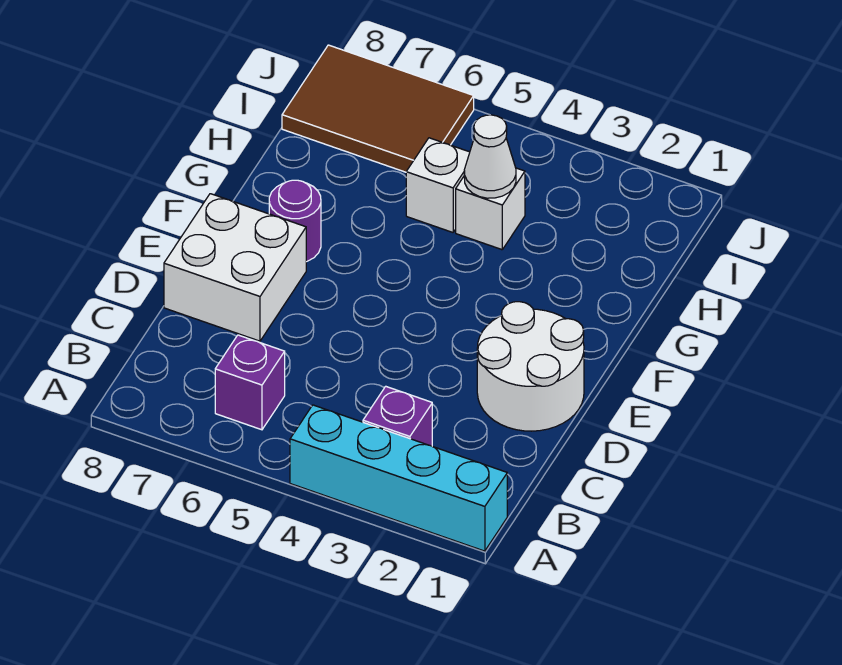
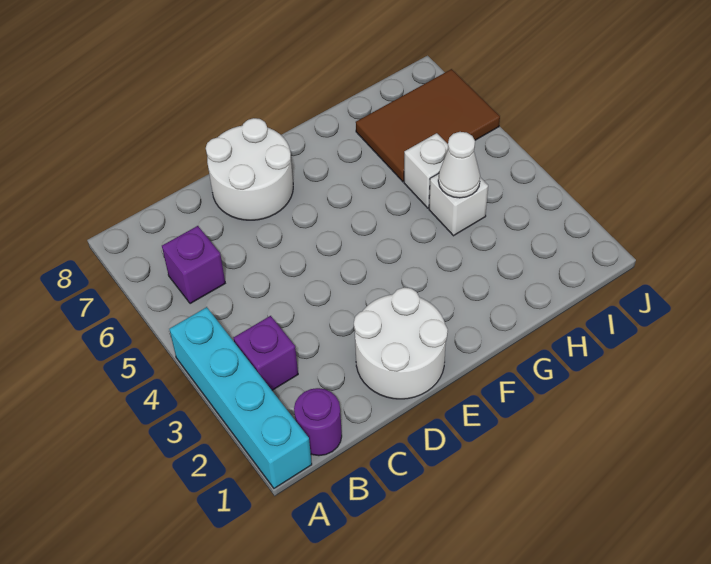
white 2x2 brick [164,194,306,341] -> white 2x2 round brick [206,118,293,220]
purple 1x1 round brick [269,180,321,262] -> purple 1x1 round brick moved to [294,388,342,456]
brown 2x3 tile [282,45,474,172] -> brown 2x3 tile turned to [356,69,500,182]

